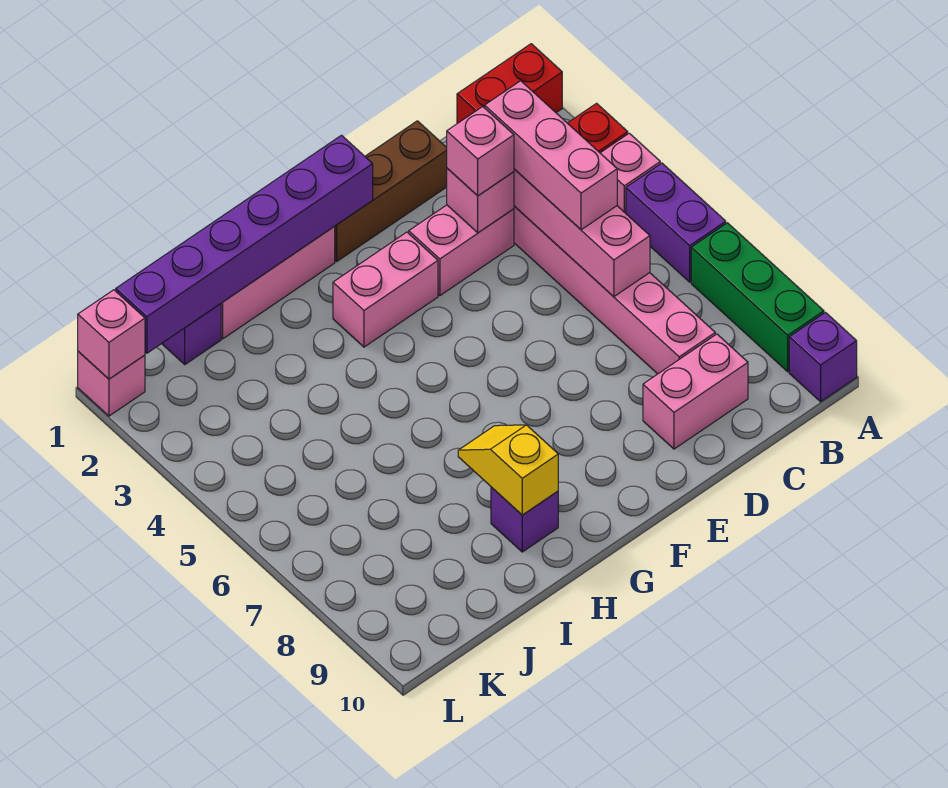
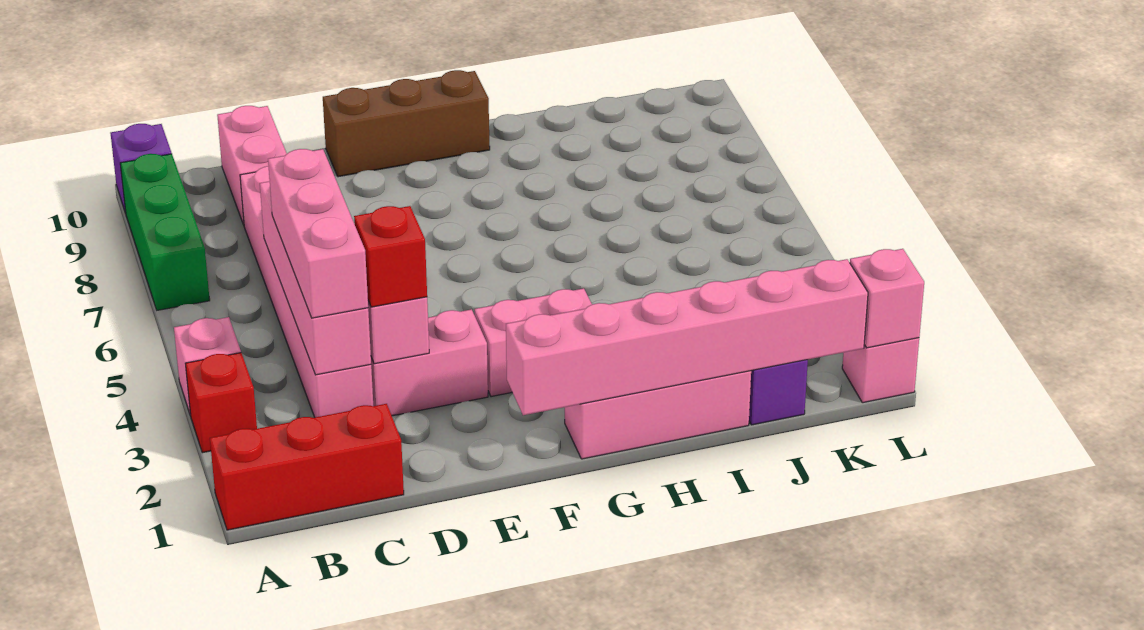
red 1x2 brick [457,44,562,124] -> red 1x3 brick [210,404,404,530]
purple 1x2 brick [626,163,726,282] -> none
pink 1x2 brick [643,334,748,449] -> pink 1x2 brick turned to [217,106,287,225]
brown 1x3 brick [334,121,447,262] -> brown 1x3 brick moved to [323,70,490,177]
pink 1x1 brick [447,107,514,196] -> red 1x1 brick [354,206,427,307]
purple 1x6 brick [116,135,373,353] -> pink 1x6 brick [506,259,868,415]
yellow 1x2 slope [458,425,558,515] -> none
purple 1x1 brick [491,487,558,552] -> none

